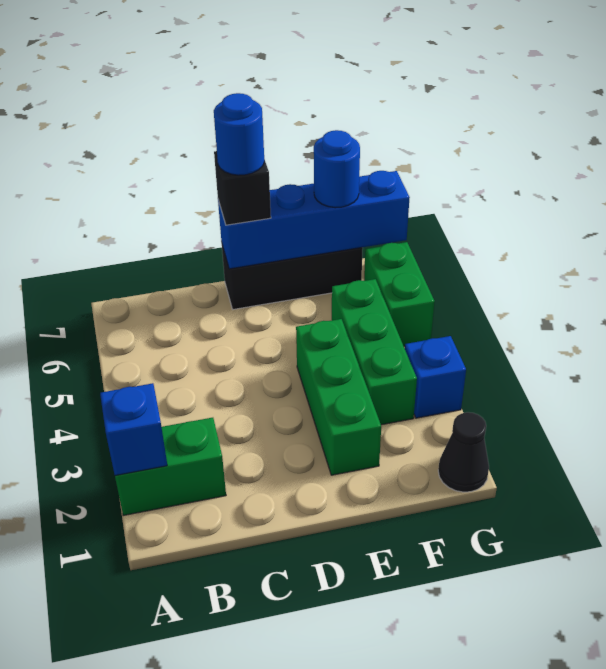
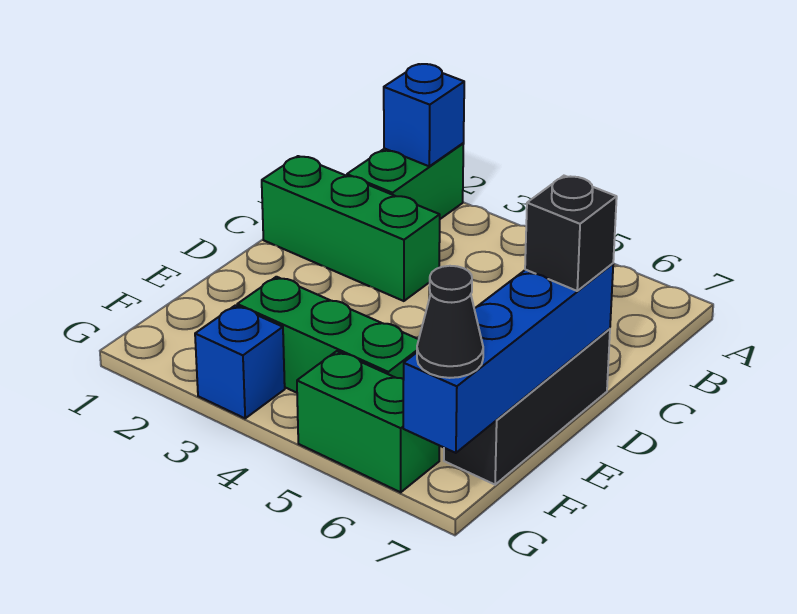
blue 1x1 round brick [214,93,264,175] -> none
green 1x3 brick [296,319,381,475] -> green 1x3 brick moved to [262,156,440,301]
blue 1x1 round brick [314,130,360,208] -> none
black 1x1 cone [438,412,489,492] -> black 1x1 cone moved to [417,266,483,378]

